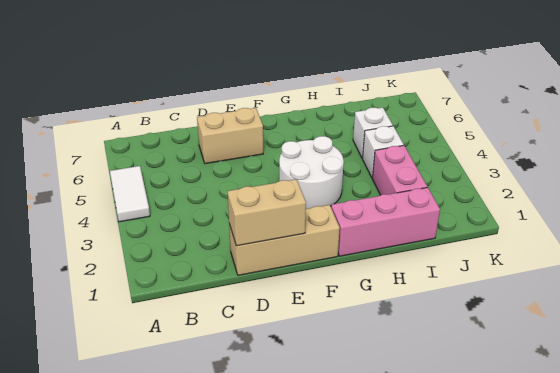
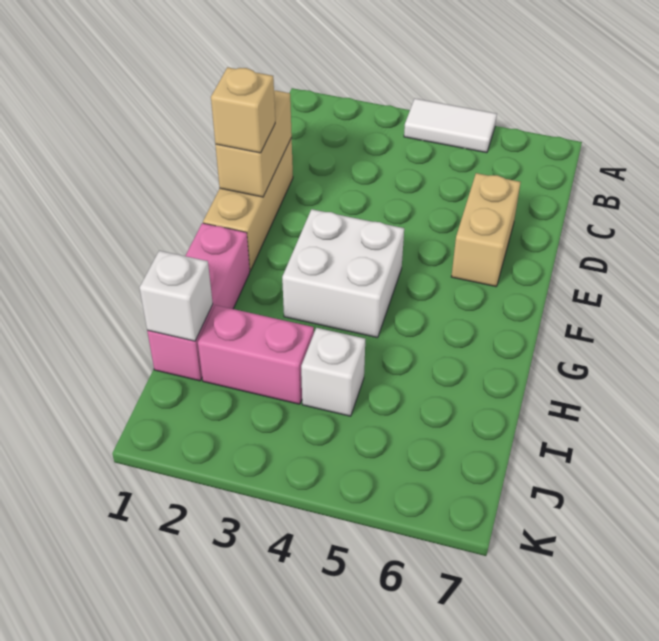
none -> tan 1x1 brick [211,67,275,153]
white 2x2 round brick [279,136,344,209] -> white 2x2 brick [282,209,404,338]
white 1x1 brick [353,107,393,158] -> white 1x1 brick moved to [140,251,213,341]

